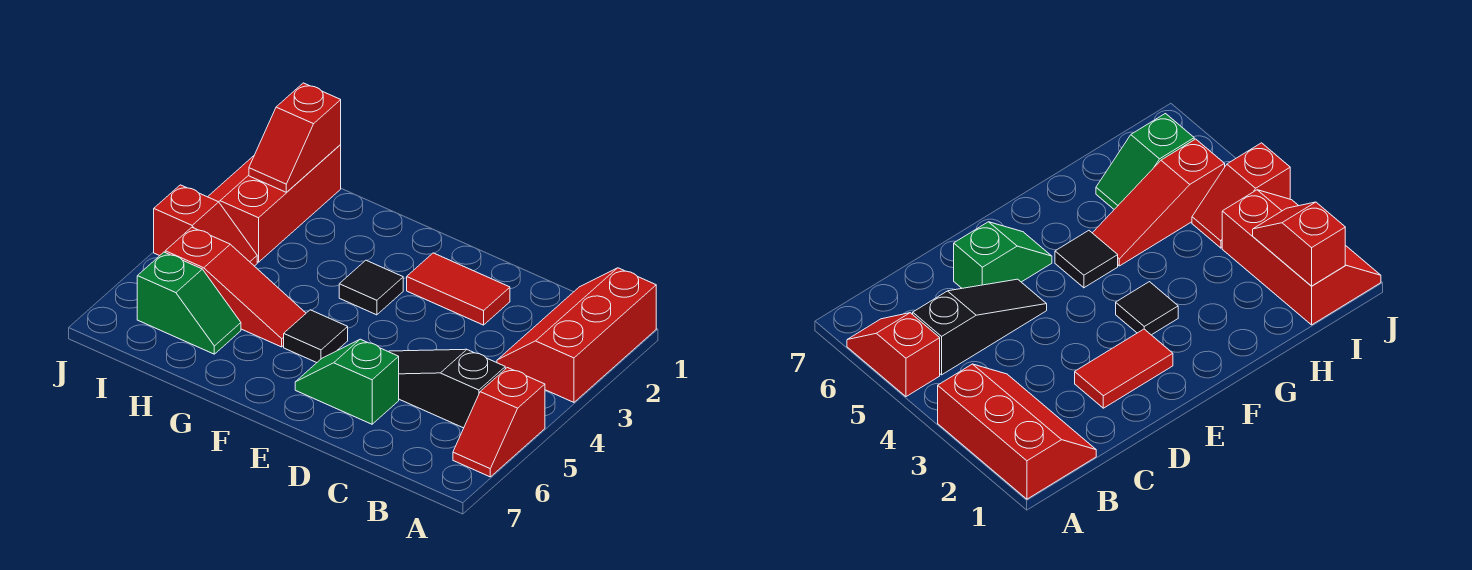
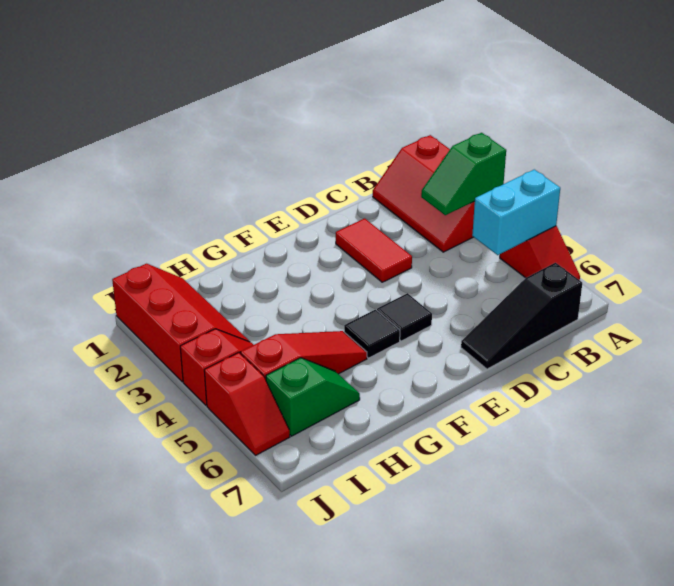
none -> cyan 1x2 brick [472,169,560,255]
black 1x3 slope [389,349,505,428] -> black 1x3 slope moved to [461,263,582,369]
red 1x2 tile [407,253,510,325] -> red 1x2 tile turned to [336,218,412,282]
green 1x2 slope [295,339,399,424] -> green 1x2 slope moved to [421,133,506,215]
black 1x1 tile [339,260,403,315] -> black 1x1 tile moved to [377,293,432,341]
red 2x3 slope [208,144,341,262] -> red 2x3 slope turned to [112,264,250,382]
red 1x2 slope [249,83,341,192] -> red 1x2 slope moved to [204,353,290,456]

